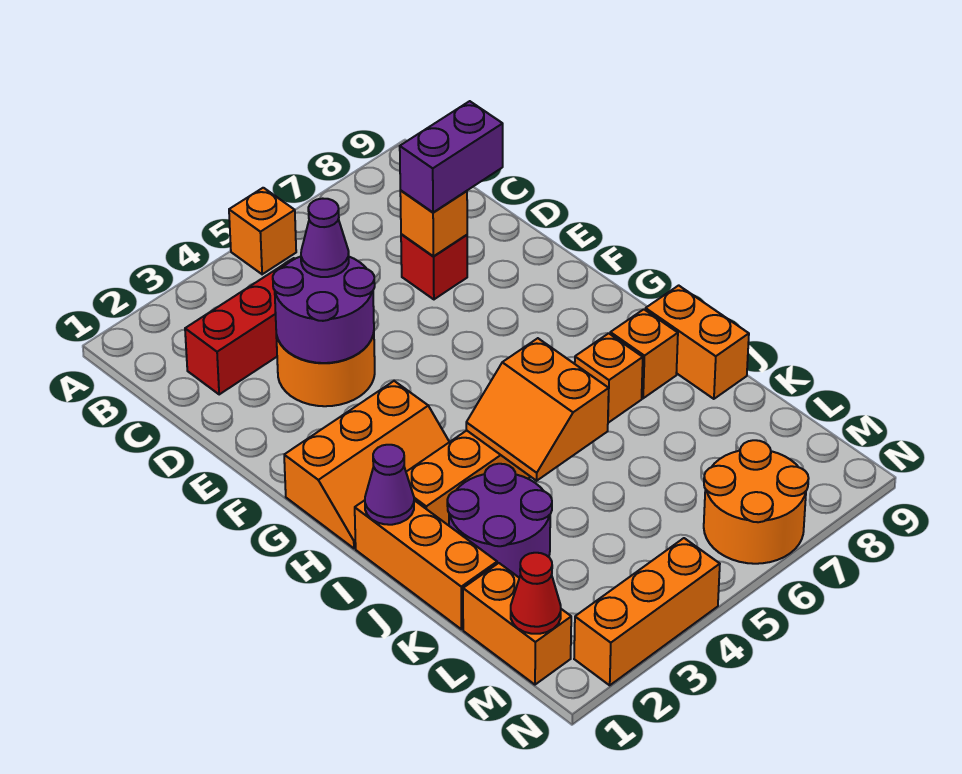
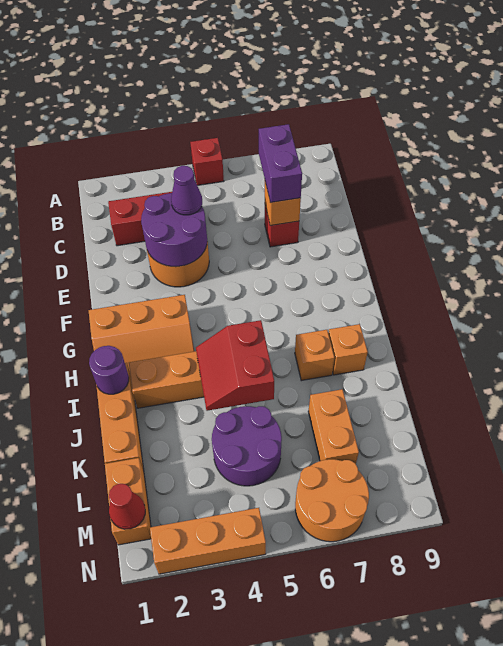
orange 1x1 brick [229,188,296,274] -> red 1x1 brick [190,138,224,185]
purple 1x2 brick [400,101,503,212] -> purple 1x2 brick turned to [259,124,302,203]
purple 1x1 cone [365,445,414,525] -> purple 1x1 round brick [89,346,129,394]
orange 2x2 slope [466,338,609,481] -> red 2x2 slope [196,320,274,411]
orange 1x2 brick [645,285,749,399] -> orange 1x2 brick moved to [308,389,359,464]
purple 2x2 round brick [447,464,552,578] -> purple 2x2 round brick moved to [212,406,282,486]

